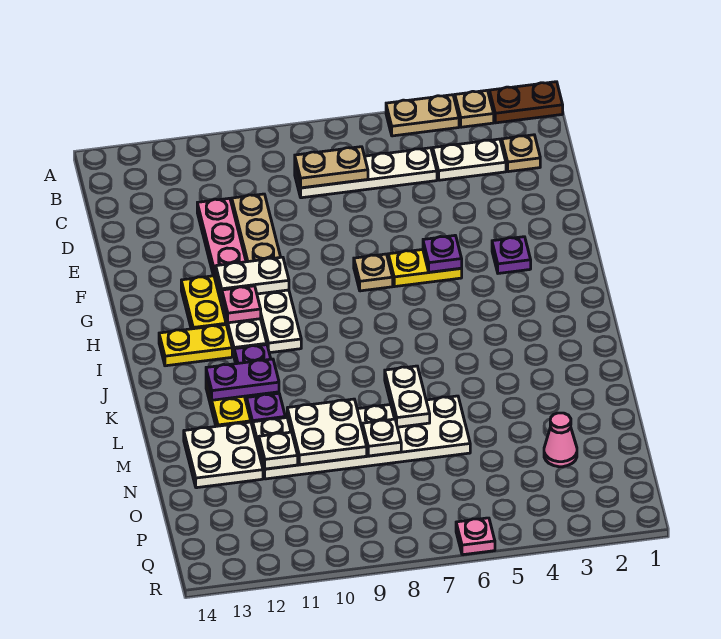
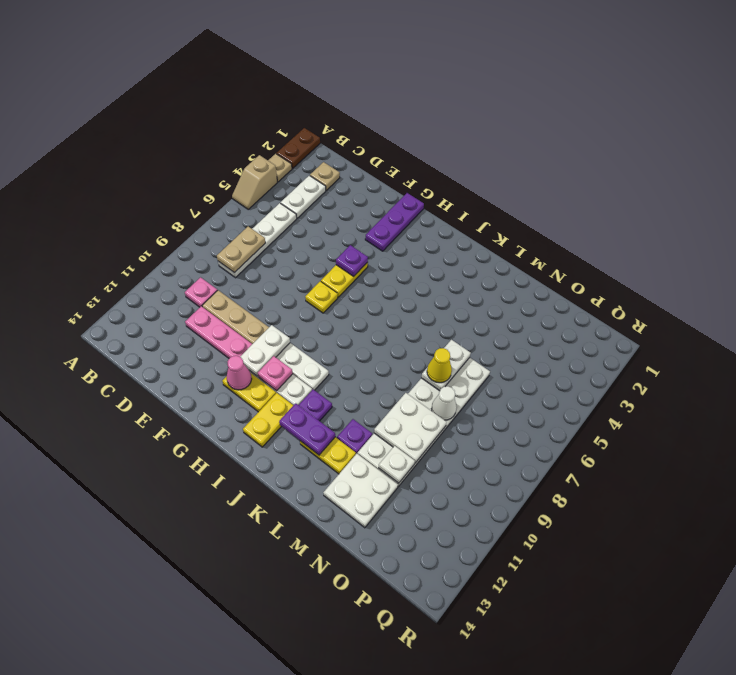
tan 1x2 plate [386,95,459,136] -> tan 1x2 slope [232,155,277,209]
purple 1x1 plate [492,237,531,273] -> purple 1x3 plate [365,193,424,251]
tan 1x1 plate [354,254,393,291] -> yellow 1x1 plate [305,281,338,313]
purple 1x2 plate [206,359,279,400] -> purple 1x2 plate turned to [279,403,335,455]
white 1x2 plate [385,366,430,427] -> white 1x2 plate turned to [421,340,471,391]
none -> yellow 1x1 cone [427,348,452,383]
white 1x1 plate [362,419,401,456] -> white 1x1 cone [432,386,457,420]
pink 1x1 cone [544,413,577,467] -> pink 1x1 cone moved to [227,356,252,390]
pink 1x1 plate [456,518,495,555] -> pink 1x1 plate moved to [185,277,218,307]

